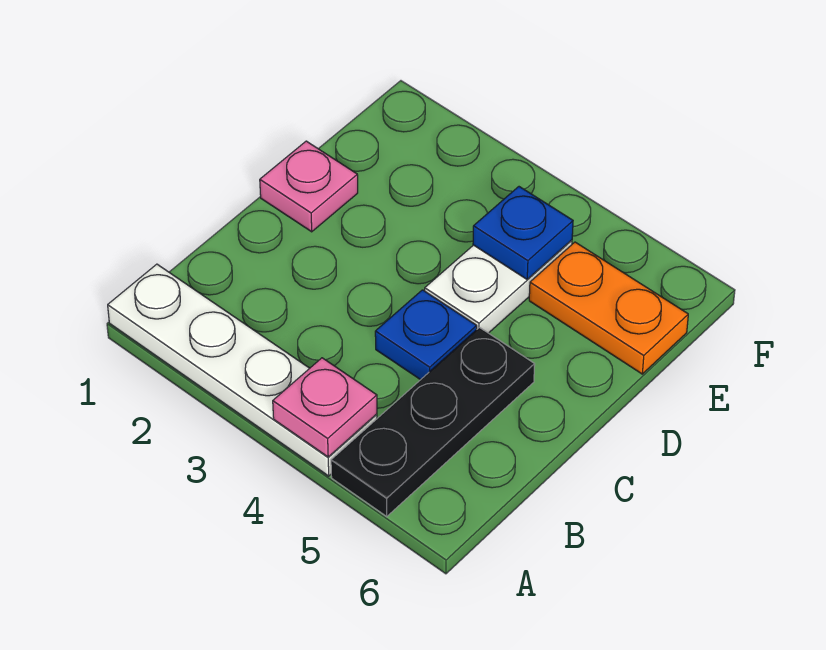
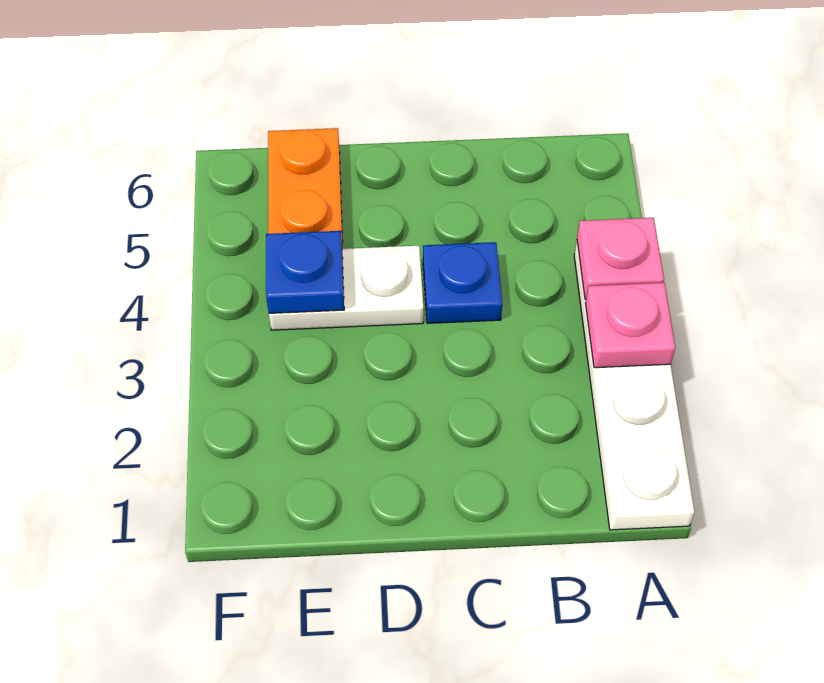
black 1x3 plate [331,327,535,516] -> none
pink 1x1 plate [260,141,358,232] -> pink 1x1 plate moved to [585,283,675,368]

